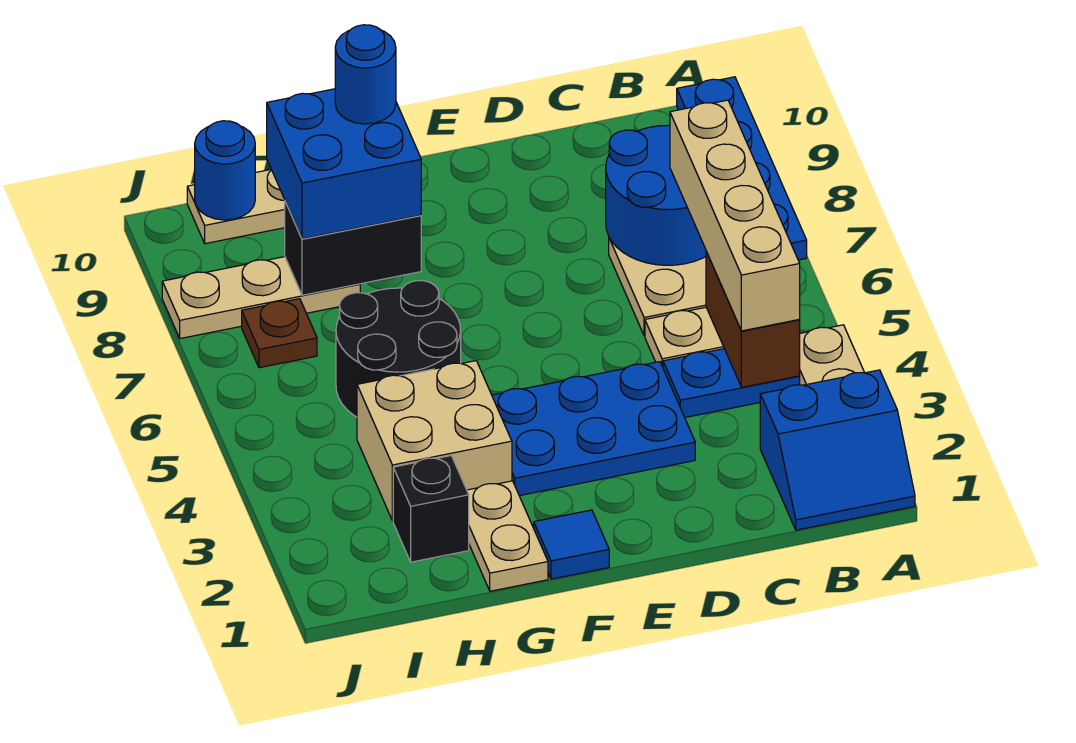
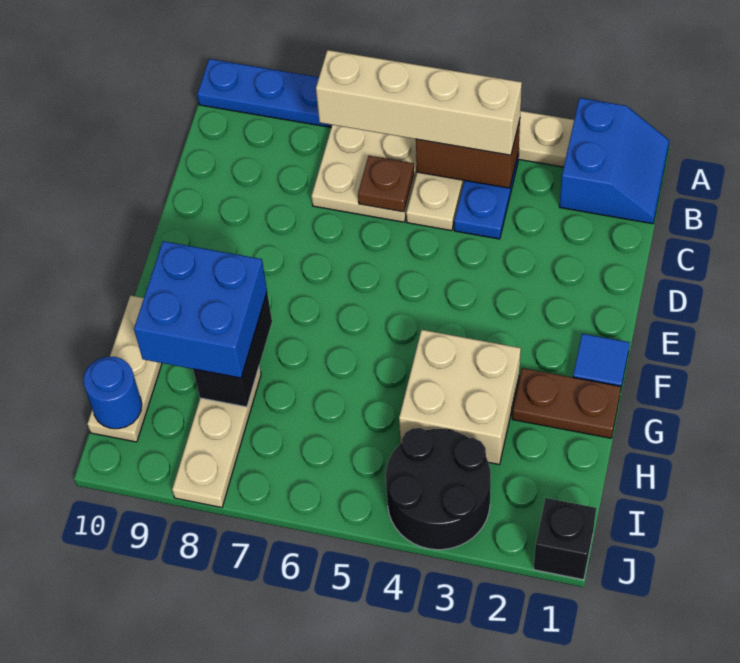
blue 2x2 round brick [606,125,706,265] -> none
blue 2x3 plate [492,362,695,496] -> none
tan 1x2 plate [467,481,548,591] -> brown 1x2 plate [512,368,621,438]
black 2x2 round brick [336,281,461,417] -> black 2x2 round brick moved to [386,428,491,550]
blue 1x1 round brick [335,25,396,124] -> none
black 1x1 brick [393,456,469,562] -> black 1x1 brick moved to [534,498,596,580]
brown 1x1 plate [242,299,317,368] -> brown 1x1 plate moved to [358,156,414,212]

